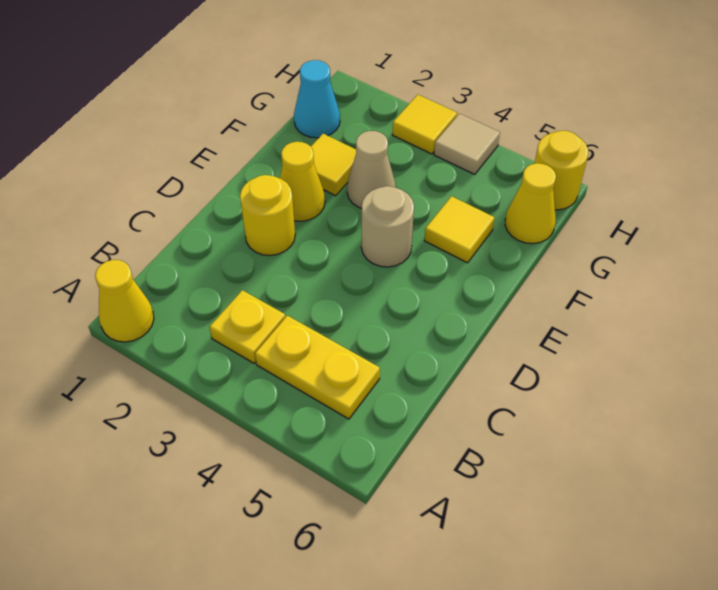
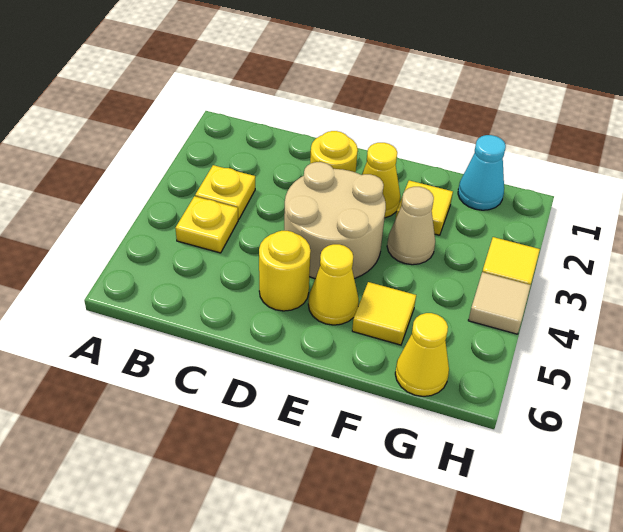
yellow 1x1 cone [95,260,154,342] -> yellow 1x1 cone moved to [308,244,359,325]
yellow 1x2 plate [255,316,380,419] -> yellow 1x1 plate [176,196,238,253]
tan 1x1 round brick [361,186,414,267] -> tan 2x2 round brick [284,162,386,279]
yellow 1x1 round brick [534,131,588,210] -> yellow 1x1 round brick moved to [259,231,311,311]

